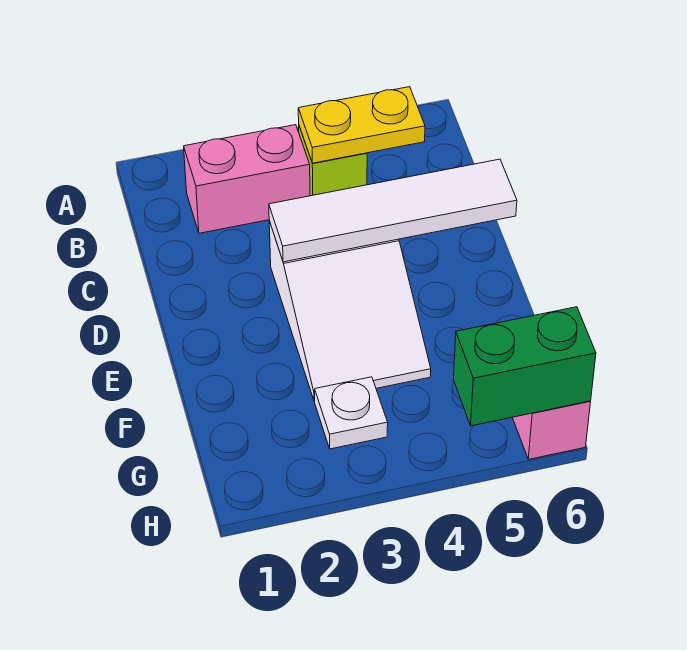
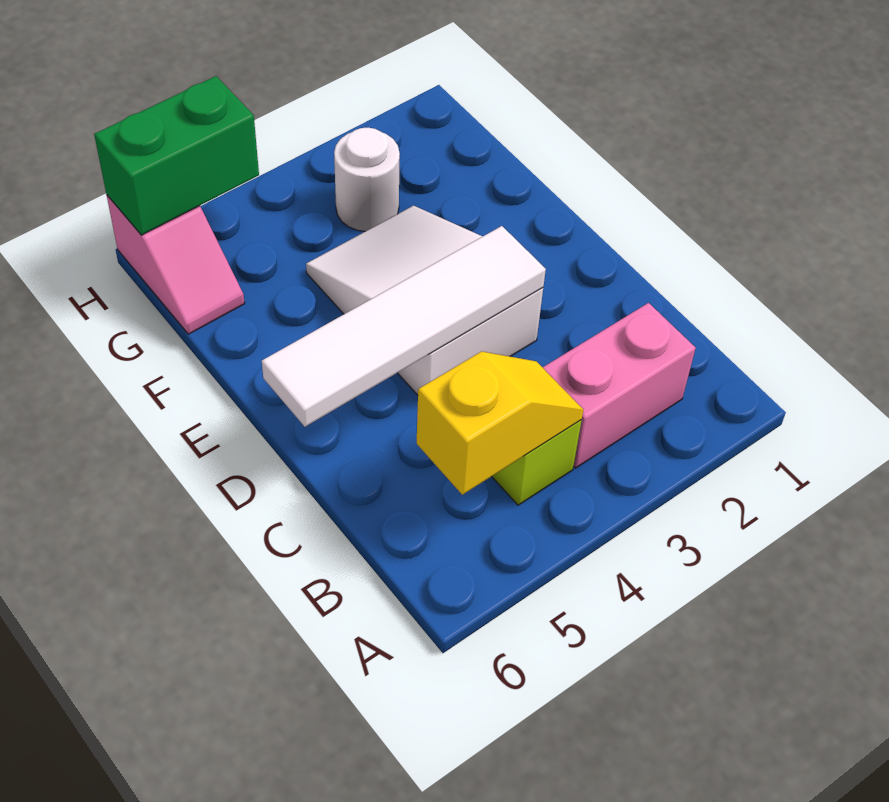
yellow 1x2 plate [298,87,425,163] -> yellow 1x2 slope [417,351,583,495]
white 1x1 plate [315,377,388,449] -> white 1x1 round brick [334,128,400,231]

